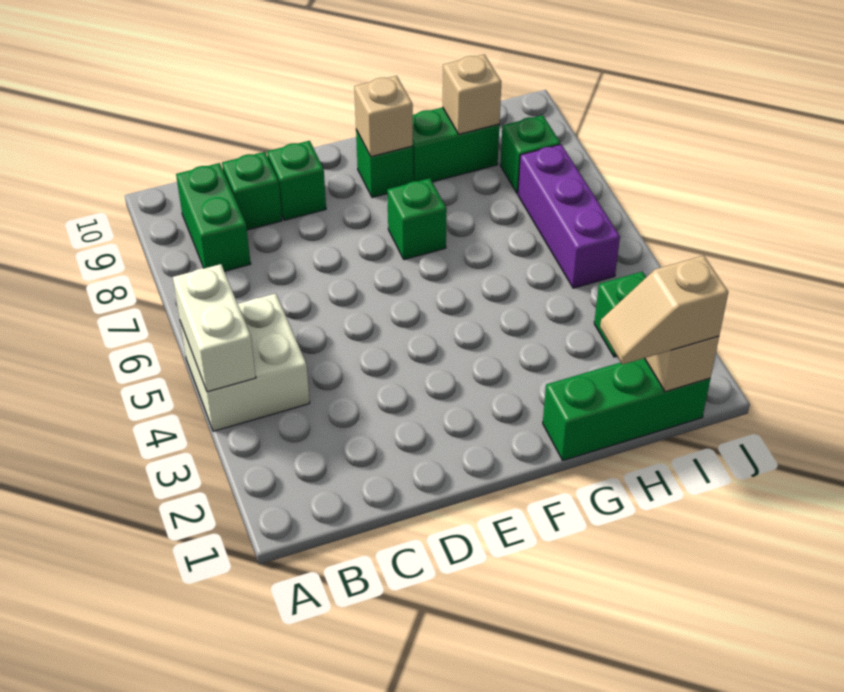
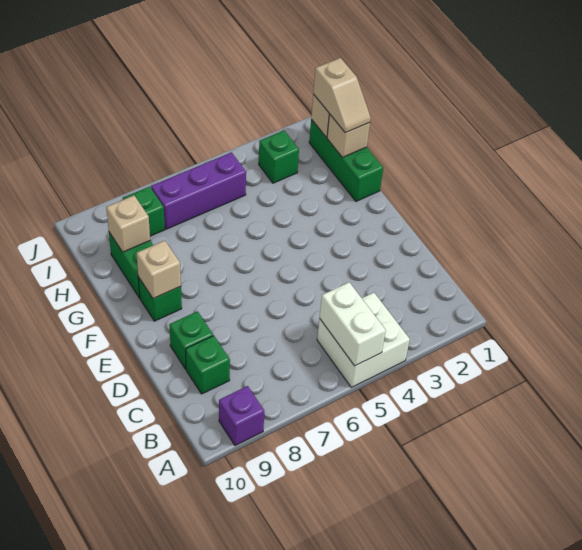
white 1x2 brick [173,264,256,392] -> white 1x2 brick turned to [320,282,386,366]
none -> purple 1x1 brick [219,386,264,446]
green 1x2 brick [176,163,251,271] -> none
green 1x1 brick [387,178,447,260] -> none
none -> tan 1x1 brick [327,114,370,157]

